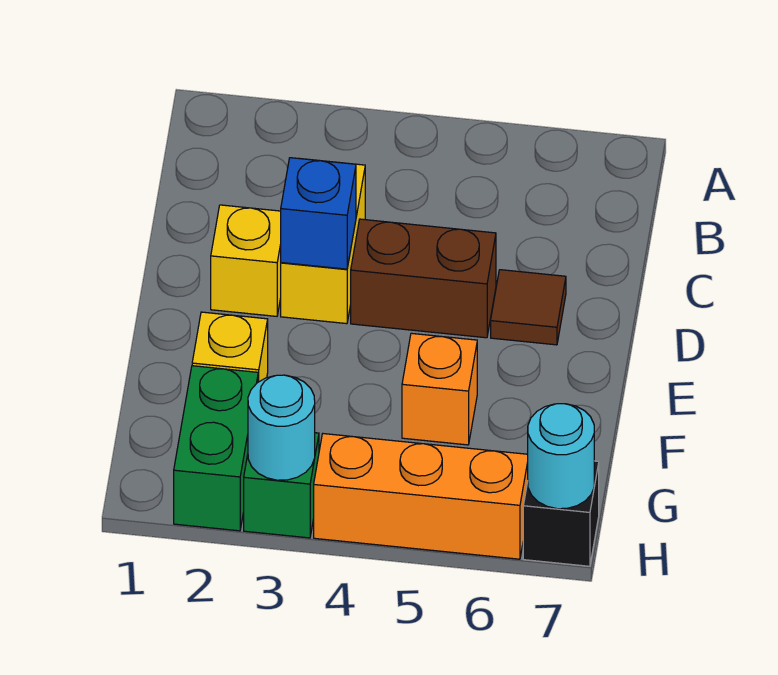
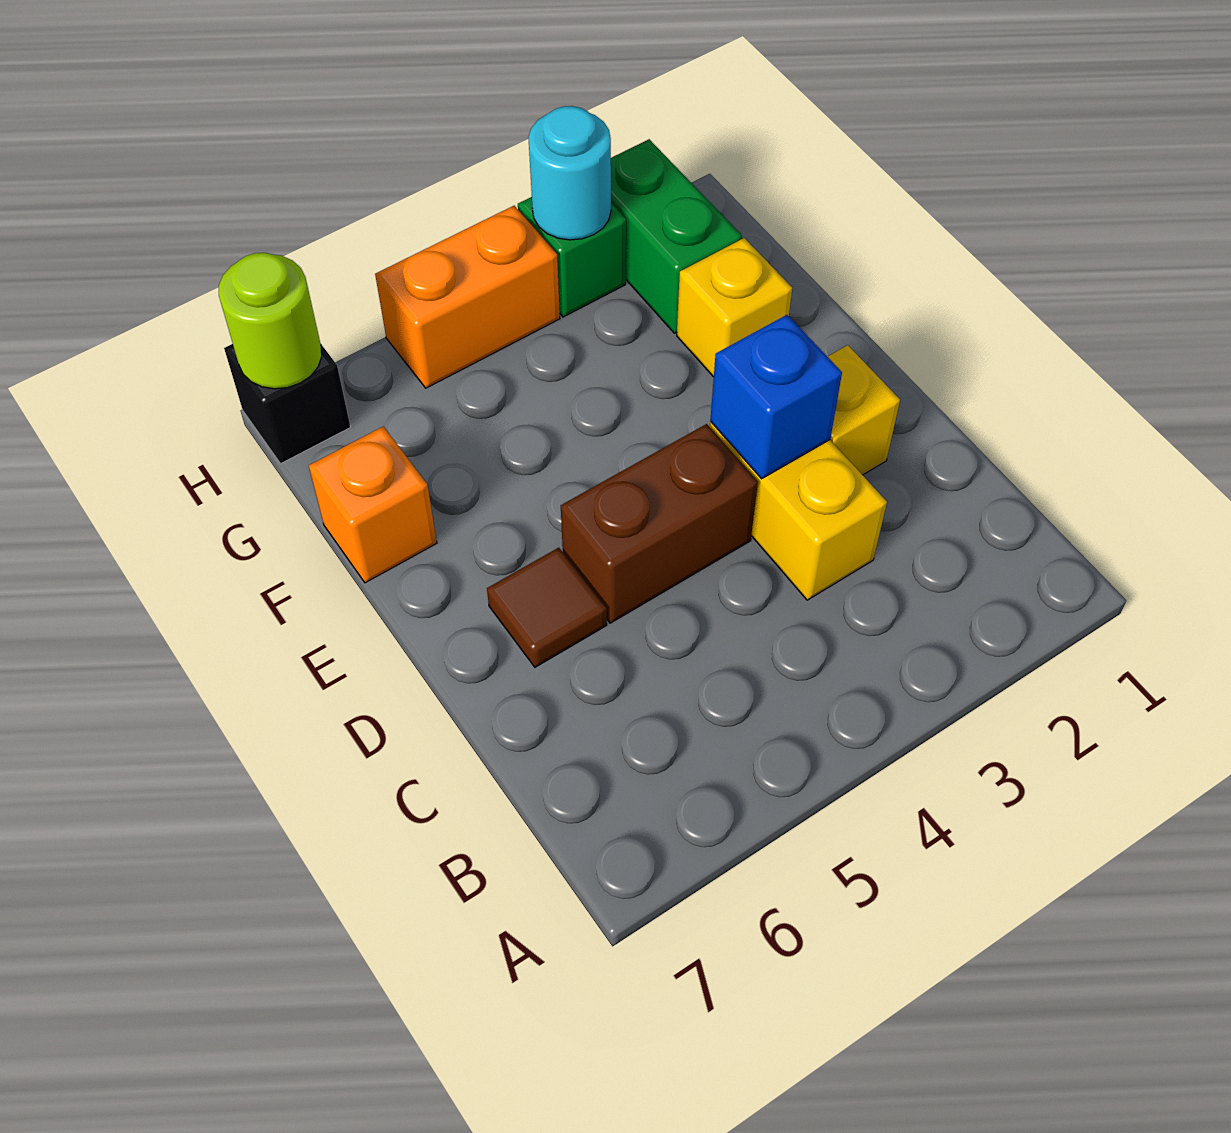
orange 1x1 brick [402,333,477,445] -> orange 1x1 brick moved to [309,426,437,583]
orange 1x3 brick [314,434,528,559] -> orange 1x2 brick [375,206,560,388]
cyan 1x1 round brick [528,404,594,509] -> lime 1x1 round brick [219,253,322,389]

